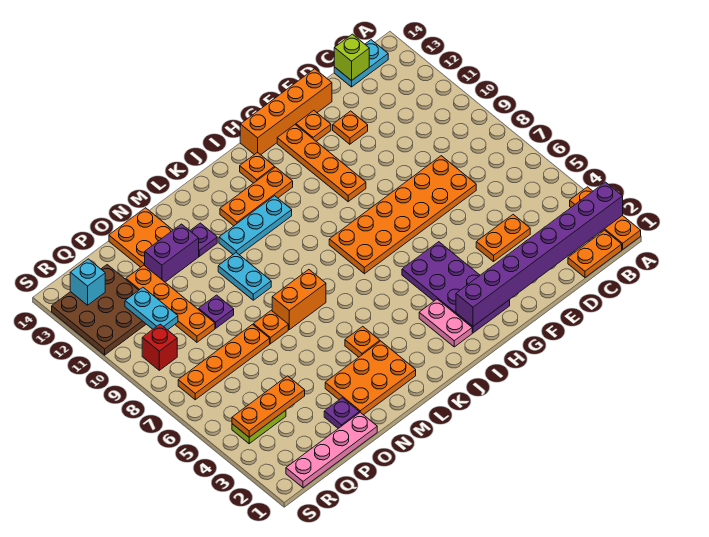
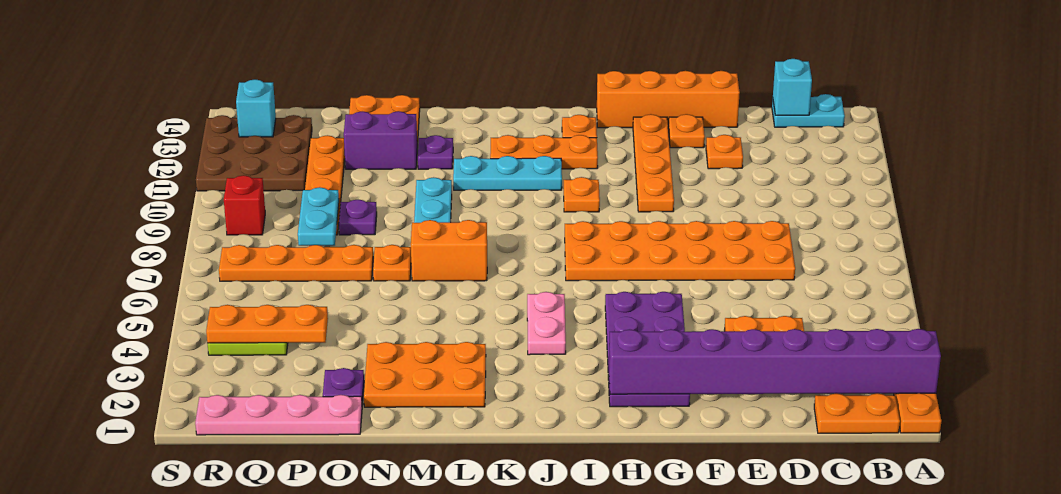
lime 1x1 brick [334,34,369,81] -> cyan 1x1 brick [773,59,812,115]
pink 1x2 plate [419,299,472,347] -> pink 1x2 plate moved to [527,292,566,355]
orange 1x1 plate [345,326,380,357] -> orange 1x1 plate moved to [564,177,600,212]
cyan 1x2 plate [125,288,178,330] -> cyan 1x2 plate moved to [298,187,339,246]

